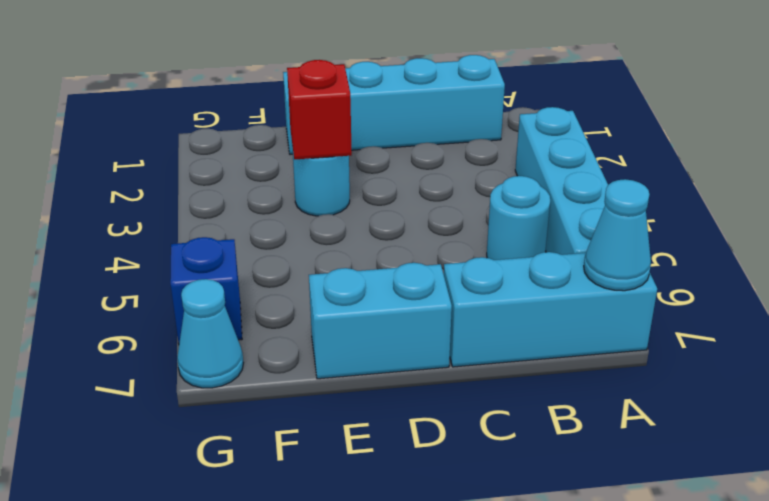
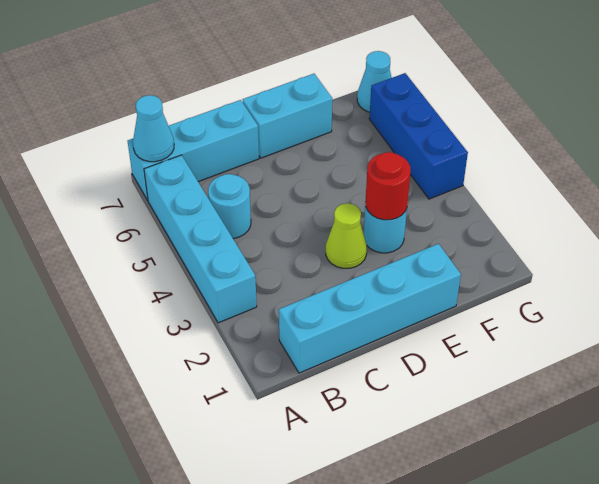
none -> lime 1x1 cone [326,203,367,268]
red 1x1 brick [287,60,352,159] -> red 1x1 round brick [365,152,411,220]
blue 1x1 brick [170,237,242,343] -> blue 1x3 brick [369,73,468,199]

